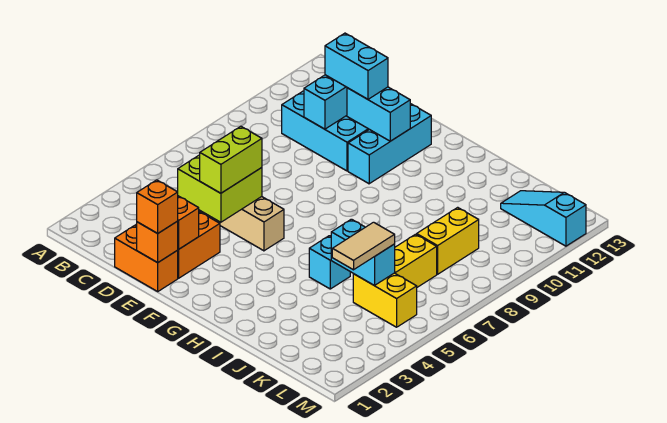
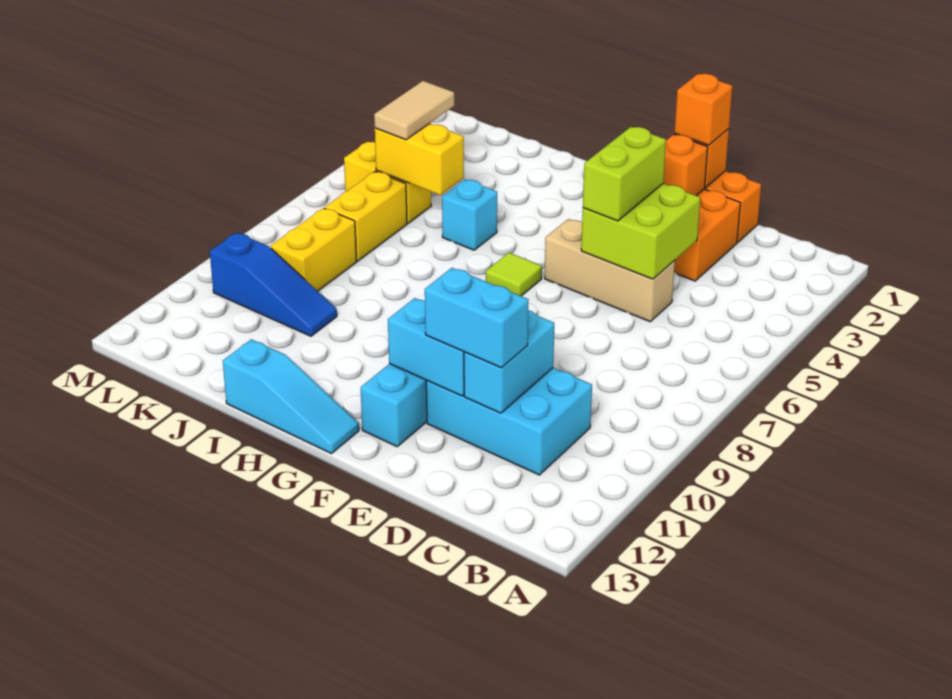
none -> lime 1x1 tile [486,253,542,296]
cyan 1x2 brick [331,219,395,285] -> yellow 1x2 brick [375,123,464,195]
none -> blue 1x3 slope [210,233,337,336]
cyan 1x3 slope [501,191,586,246] -> cyan 1x3 slope moved to [223,339,359,454]

